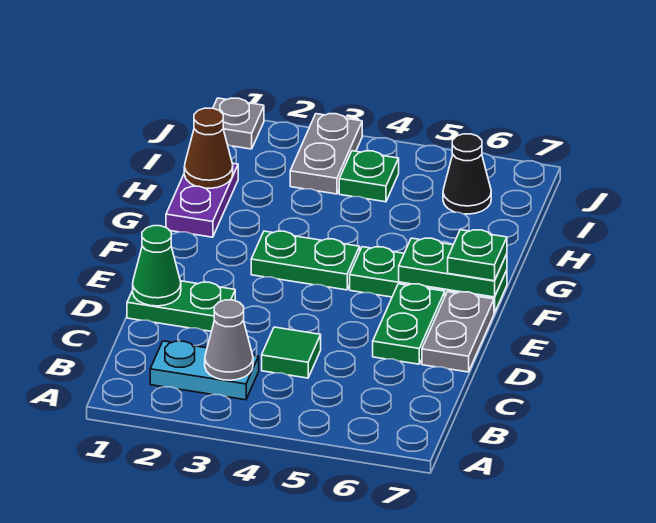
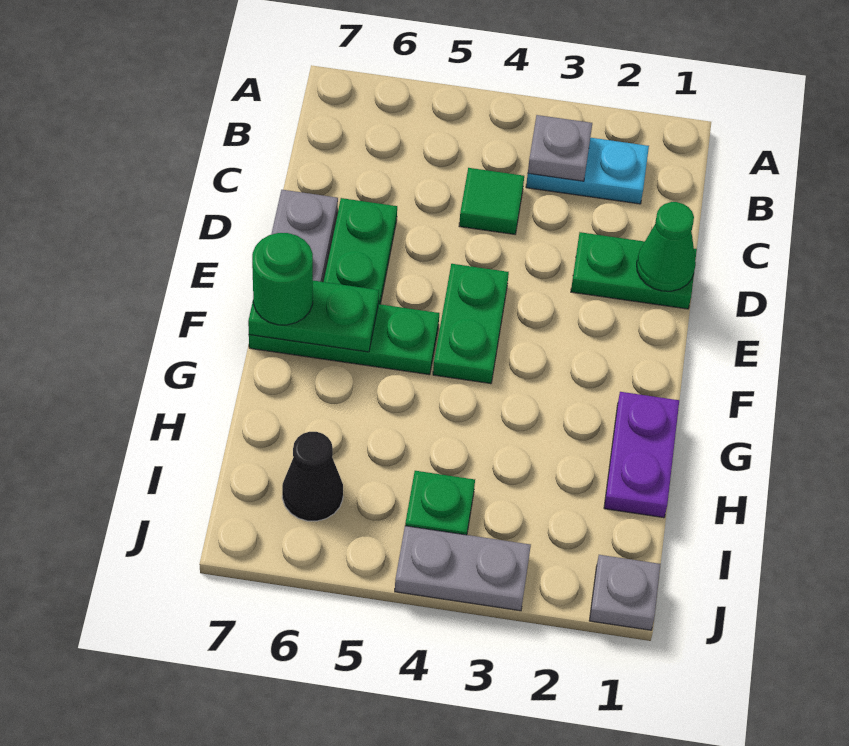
grey 1x1 cone [205,300,253,380] -> grey 1x1 plate [528,115,592,181]
green 1x2 plate [251,231,360,290] -> green 1x2 plate turned to [433,264,509,384]
green 1x1 plate [448,230,507,281] -> green 1x1 round brick [252,233,313,325]
brown 1x1 cone [184,108,233,188] -> none
grey 1x2 plate [290,114,362,194] -> grey 1x2 plate turned to [395,526,531,611]

